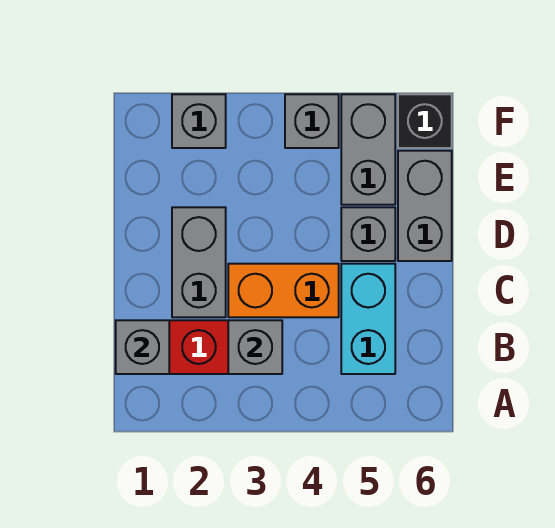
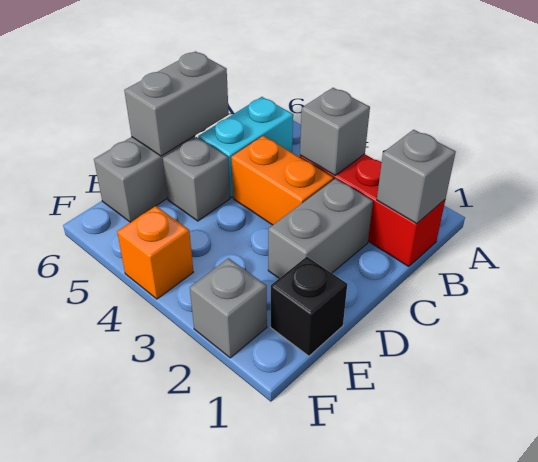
grey 1x2 brick [341,94,395,205] -> grey 1x2 brick moved to [124,51,229,156]
grey 1x1 brick [285,94,339,148] -> orange 1x1 brick [117,206,193,299]
black 1x1 brick [398,94,452,148] -> black 1x1 brick moved to [271,257,347,356]

